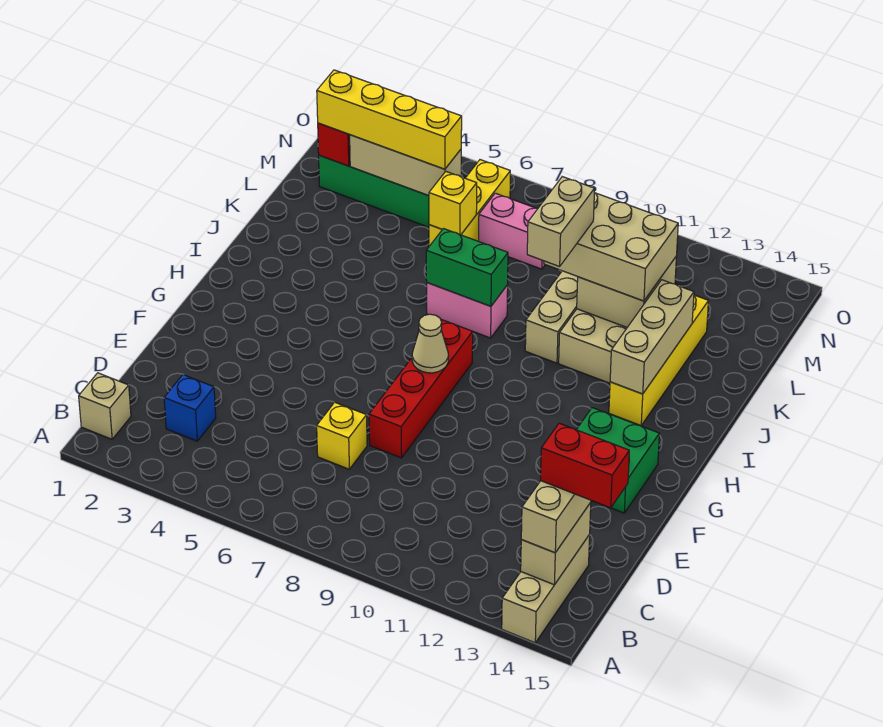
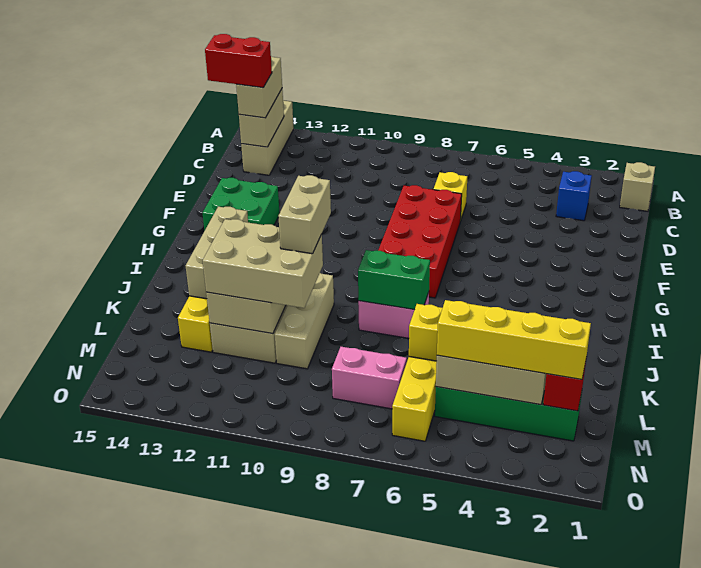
red 1x4 brick [369,320,473,458] -> red 2x4 brick [378,185,462,298]
tan 1x1 cone [412,314,448,373] -> none

